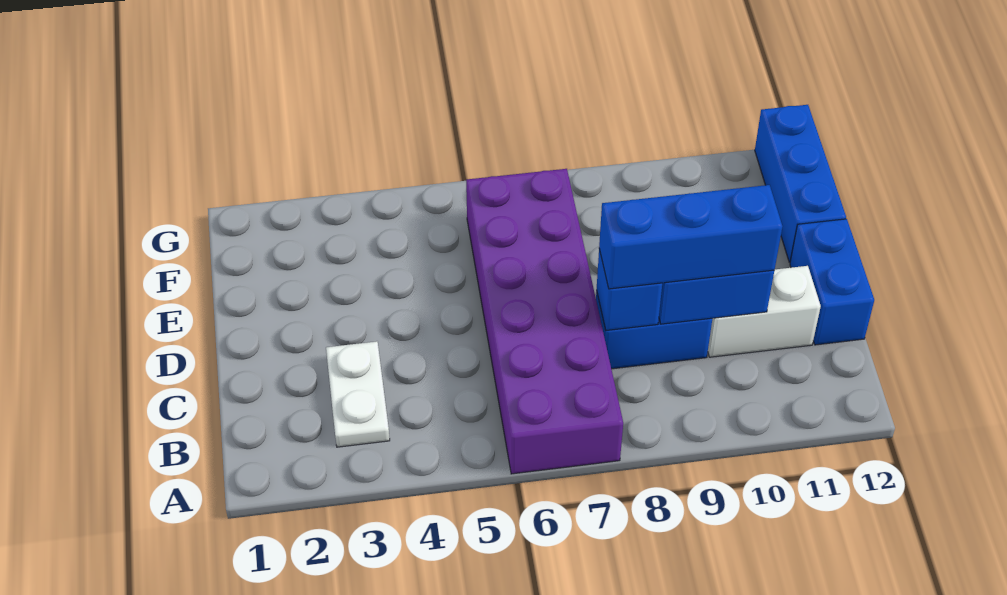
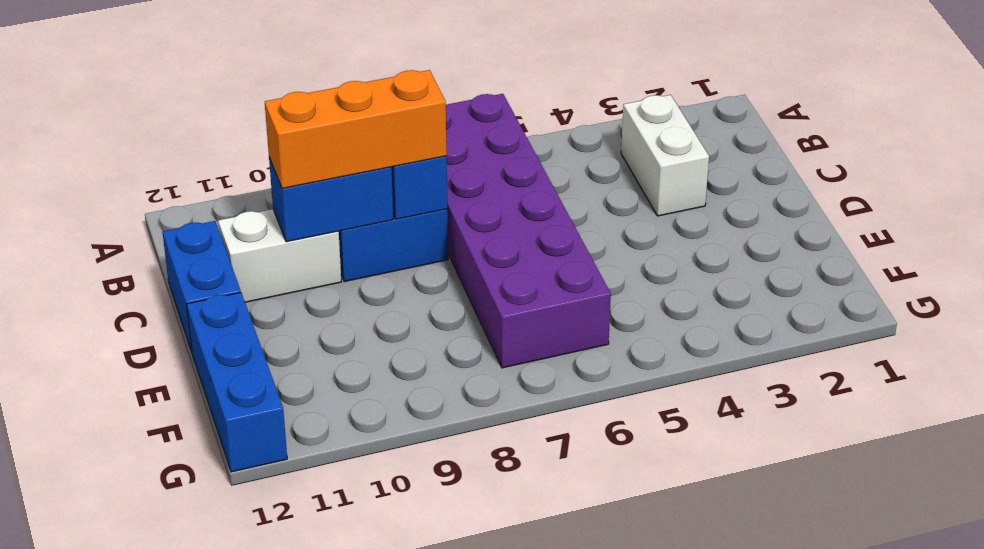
white 1x2 plate [326,341,390,447] -> white 1x2 brick [621,95,709,216]
blue 1x3 brick [599,185,782,289] -> orange 1x3 brick [265,70,447,189]

